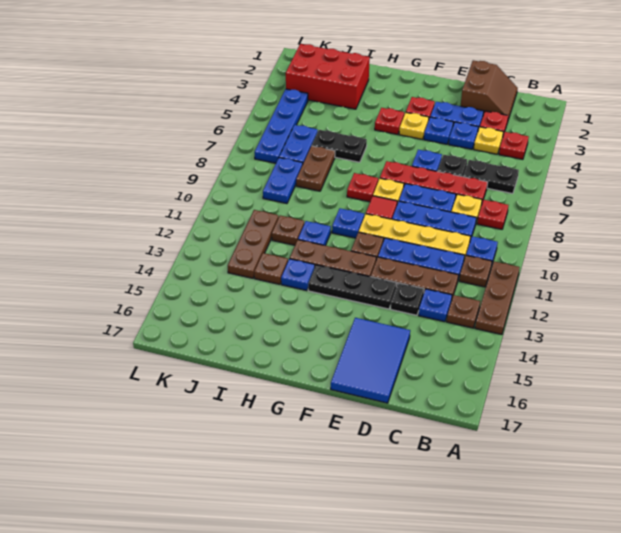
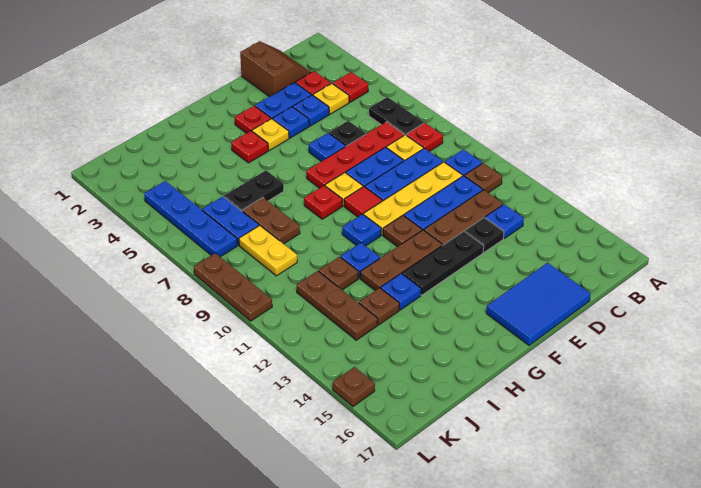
brown 1x3 plate [475,261,520,335] -> brown 1x3 plate moved to [194,253,272,321]
black 1x2 plate [463,160,519,194] -> black 1x2 plate turned to [369,97,424,135]
brown 1x1 plate [447,295,480,328] -> brown 1x1 plate moved to [333,367,375,407]
blue 2x3 tile [331,318,410,403] -> blue 2x3 tile turned to [486,263,591,345]
red 2x3 brick [286,44,370,109] -> none
blue 1x2 plate [263,158,303,204] -> yellow 1x2 plate [239,225,297,276]

